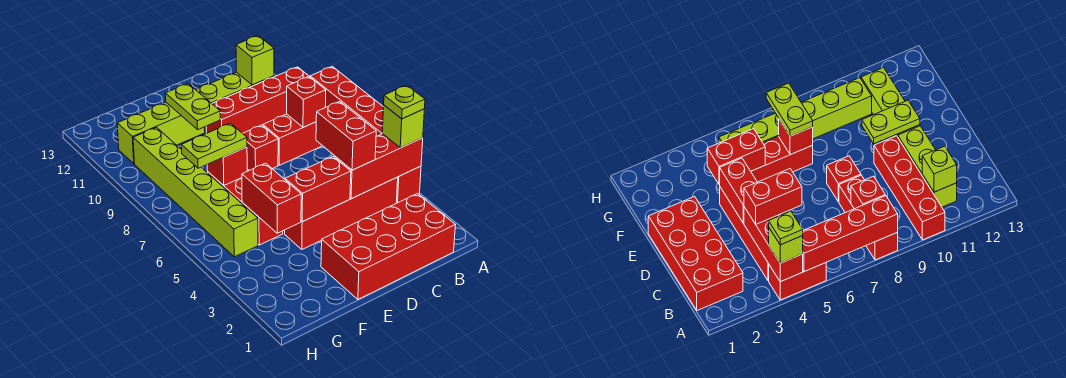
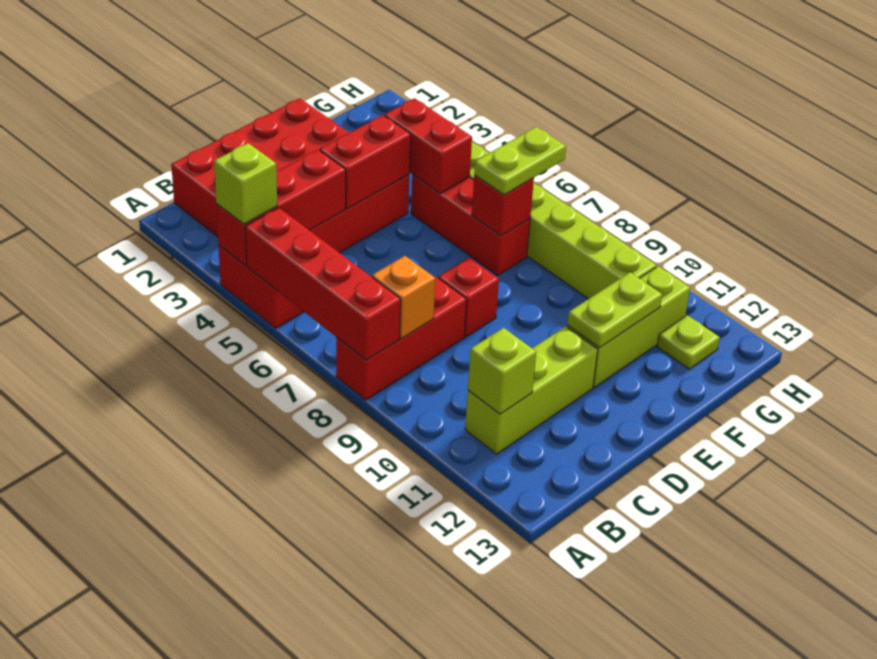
lime 1x1 plate [384,85,425,119] -> lime 1x1 plate moved to [657,315,720,369]
red 1x4 brick [206,67,310,133] -> none
red 1x1 brick [287,77,326,127] -> orange 1x1 brick [372,256,435,339]
red 1x2 brick [316,101,376,170] -> none
lime 1x2 plate [165,84,220,130] -> lime 1x2 plate turned to [567,272,662,348]

